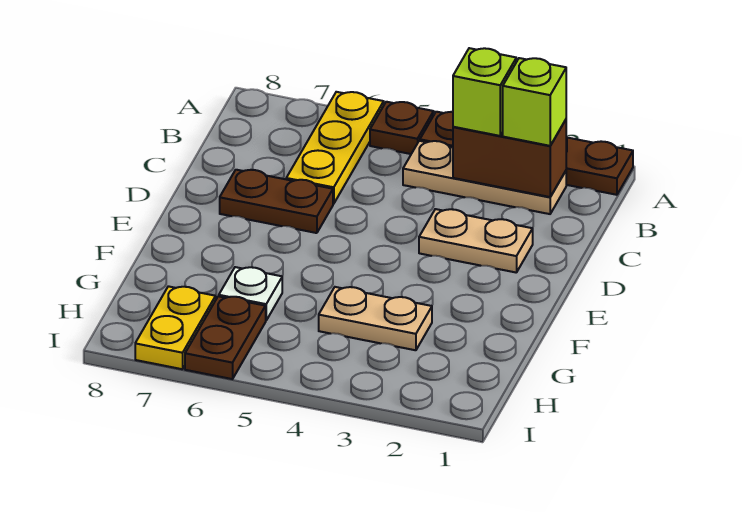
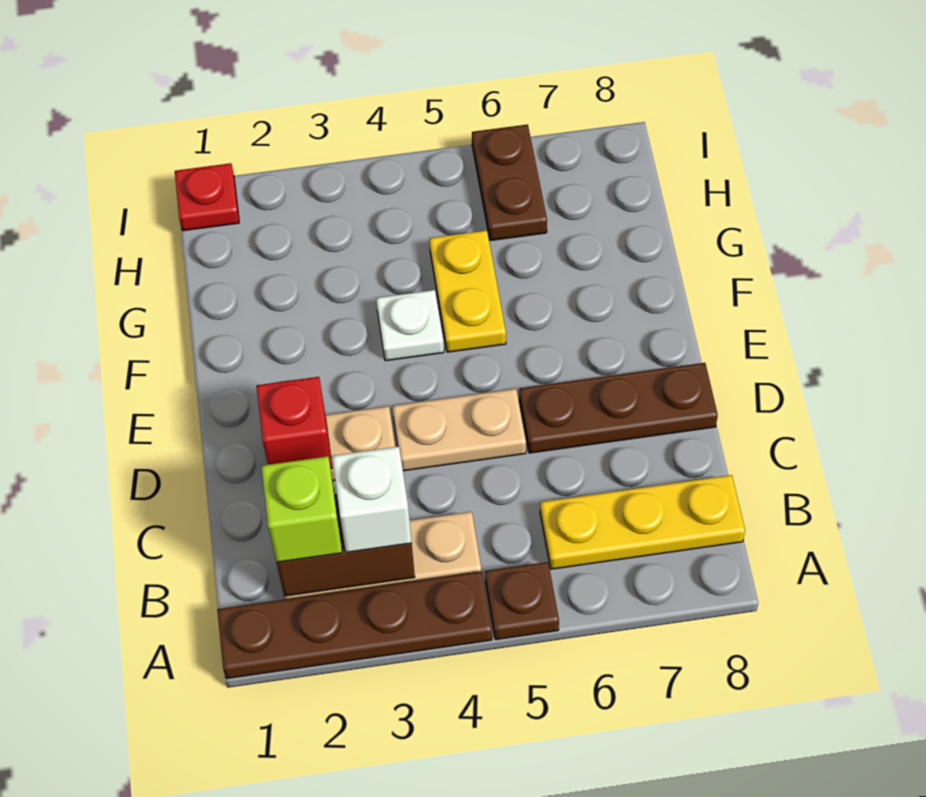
yellow 1x3 plate [286,92,384,204] -> yellow 1x3 plate turned to [540,475,745,569]
lime 1x1 brick [453,48,516,136] -> white 1x1 brick [332,447,412,552]
none -> red 1x1 brick [256,377,332,469]
brown 1x2 plate [220,170,333,233] -> brown 1x3 plate [519,363,718,453]
tan 1x2 plate [319,287,432,350] -> tan 1x2 plate moved to [392,389,526,471]
white 1x1 plate [219,267,282,320] -> white 1x1 plate moved to [376,290,444,361]
yellow 1x2 plate [135,286,216,369] -> yellow 1x2 plate moved to [429,230,506,352]
none -> red 1x1 plate [175,163,239,231]

